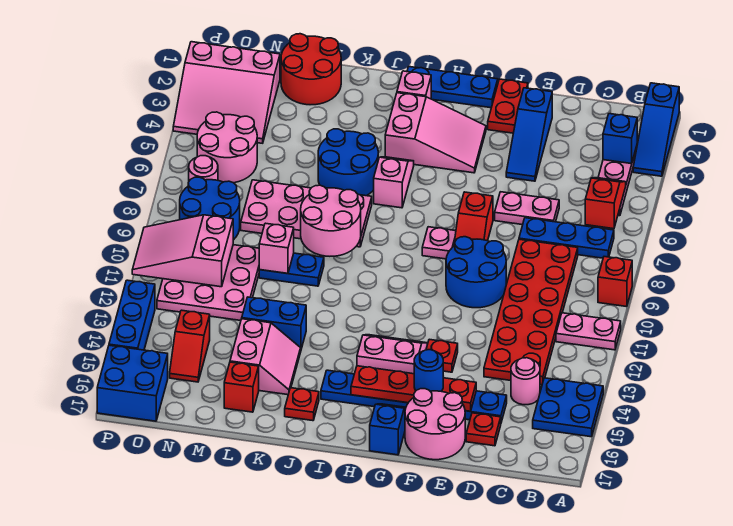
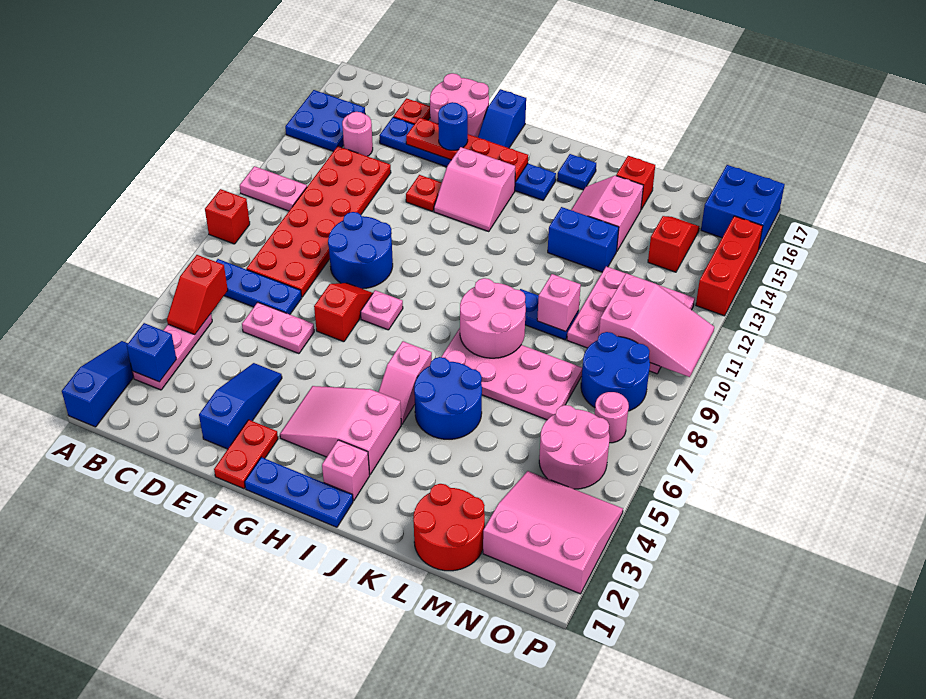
red 1x1 plate [285,388,319,421] -> blue 1x1 plate [557,154,596,190]
blue 1x3 brick [109,280,155,350] -> red 1x3 brick [696,216,763,316]

